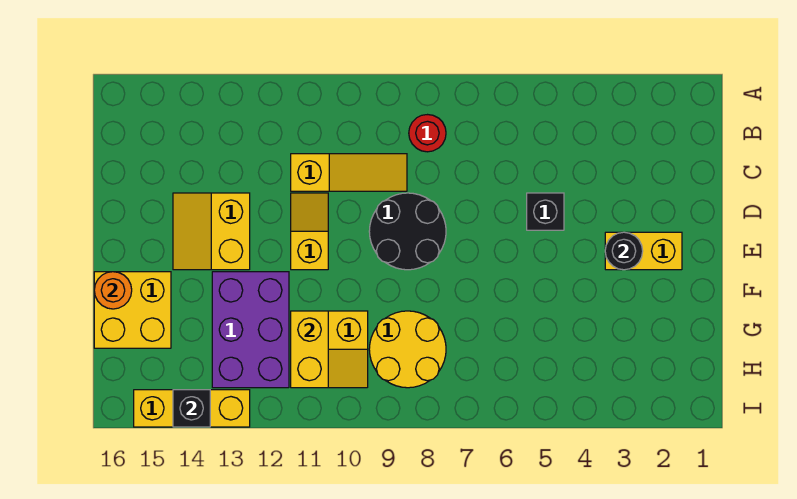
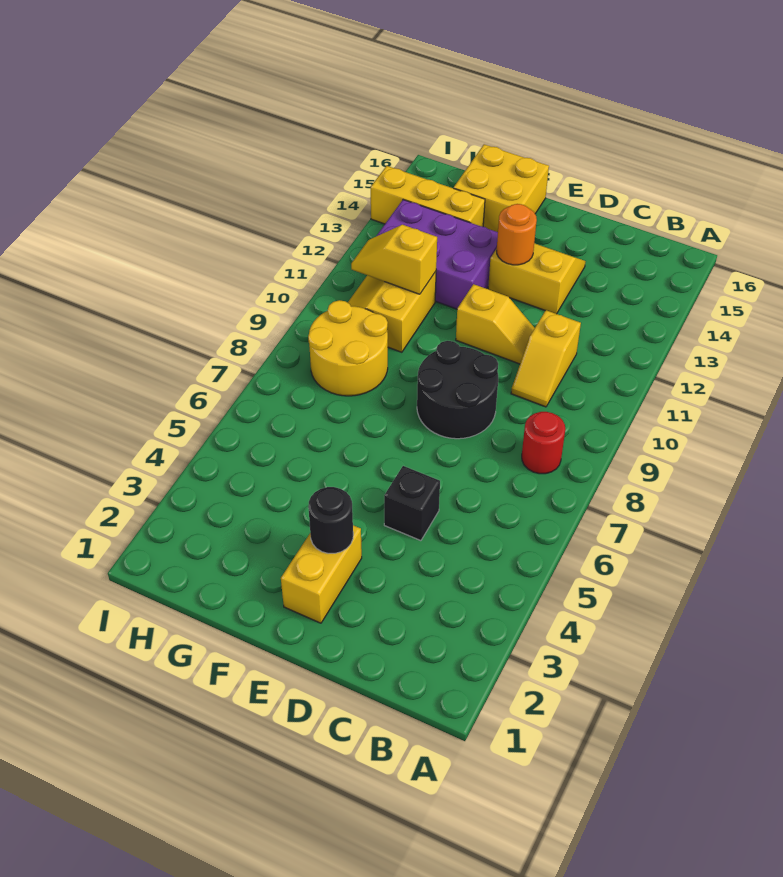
yellow 1x3 slope [291,154,407,191] -> yellow 1x2 slope [511,310,581,407]
orange 1x1 round brick [94,272,132,309] -> orange 1x1 round brick moved to [497,204,537,265]
yellow 1x2 brick [291,311,328,388] -> yellow 1x2 slope [351,225,437,294]
yellow 1x3 brick [134,390,250,427] -> yellow 1x3 brick turned to [371,166,485,227]
black 1x1 brick [173,390,210,427] -> none

